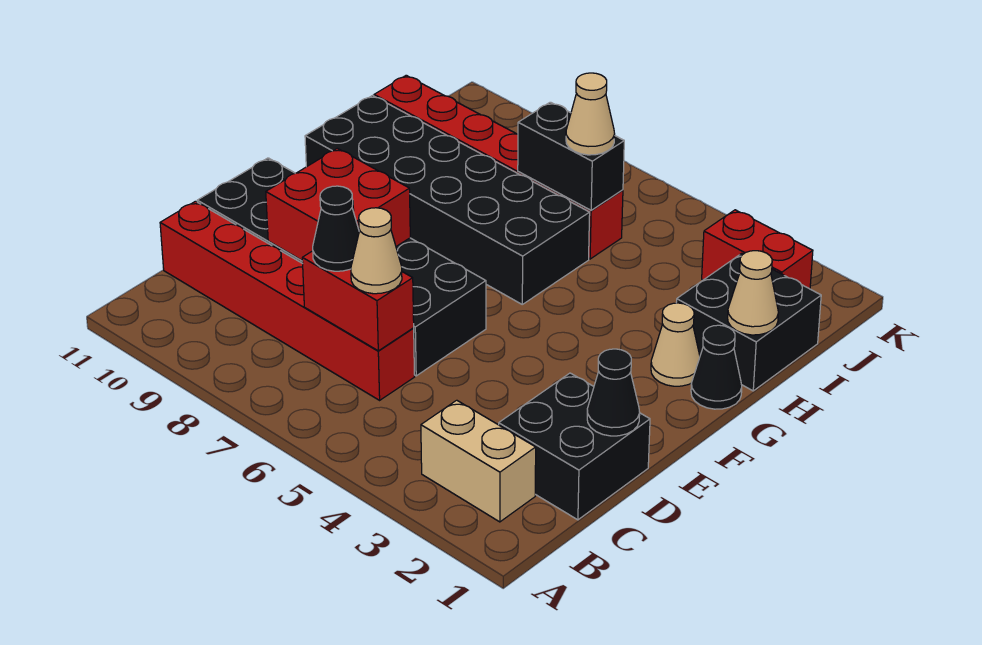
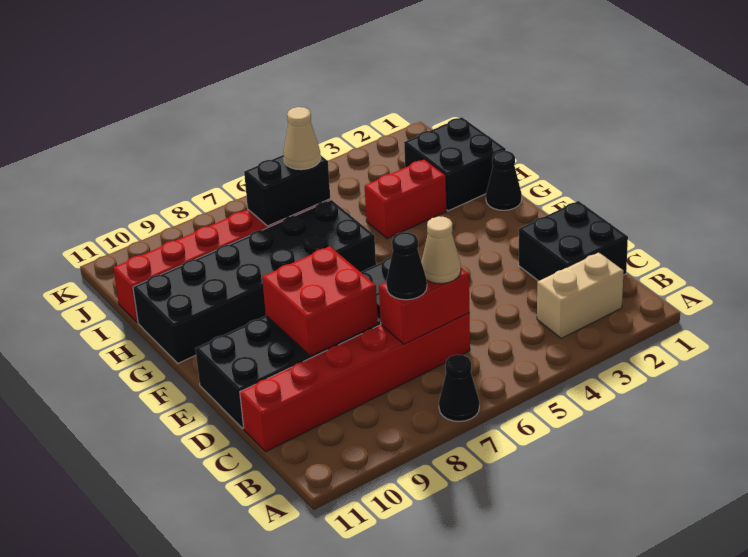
black 1x1 cone [587,349,640,436] -> black 1x1 cone moved to [439,355,479,421]
tan 1x1 cone [651,303,700,386] -> none
tan 1x1 cone [728,251,778,335] -> none
red 1x2 brick [702,210,813,289] -> red 1x2 brick moved to [365,159,447,239]

